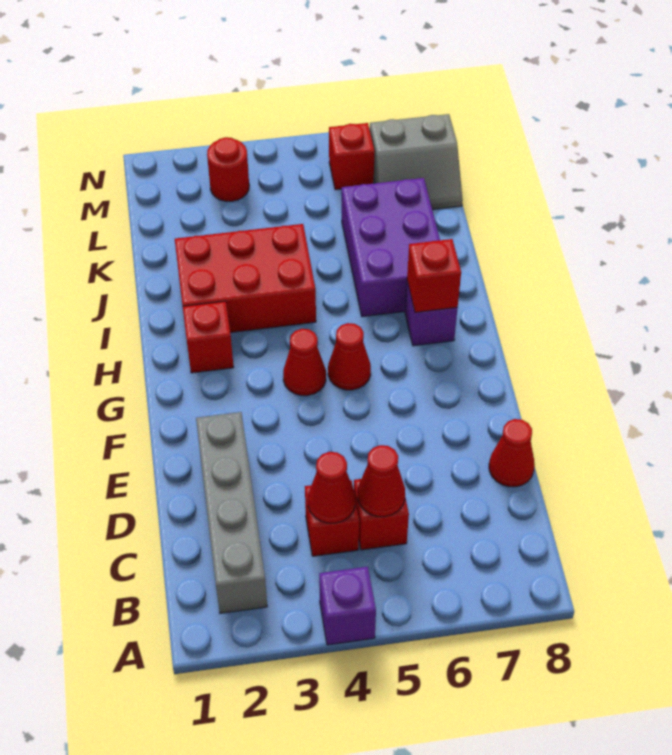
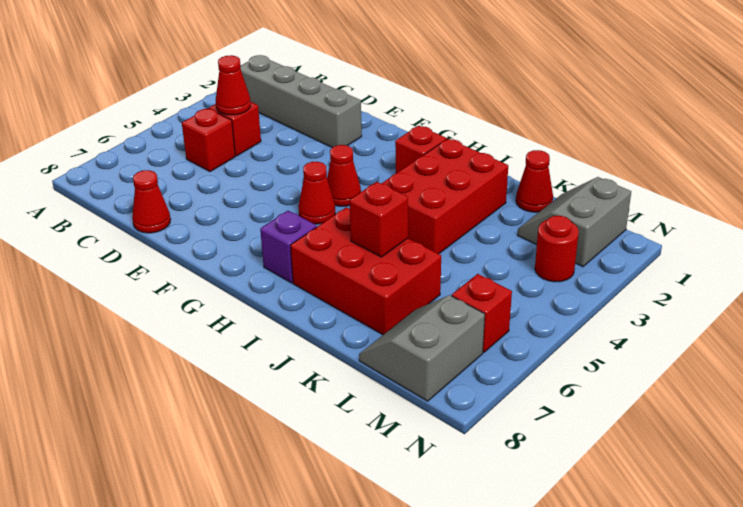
purple 1x1 brick [319,567,376,645] -> none
red 1x1 cone [358,445,405,517] -> red 1x1 cone moved to [516,150,553,212]
red 1x1 brick [407,239,461,312] -> red 1x1 brick moved to [349,182,408,257]
purple 2x3 brick [342,178,440,317] -> red 2x3 brick [290,207,441,335]
none -> grey 2x2 slope [517,177,631,267]

